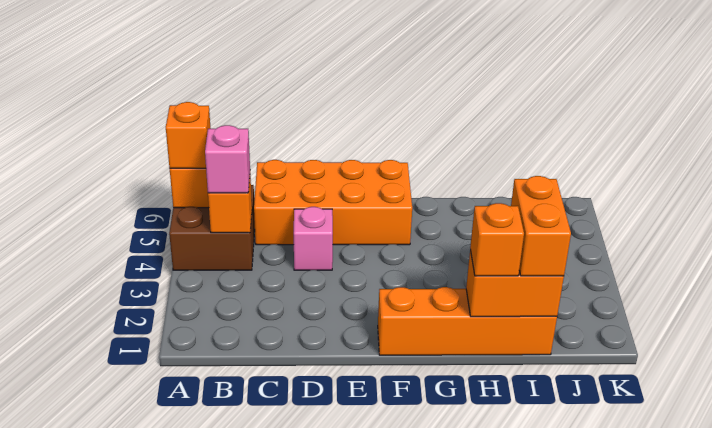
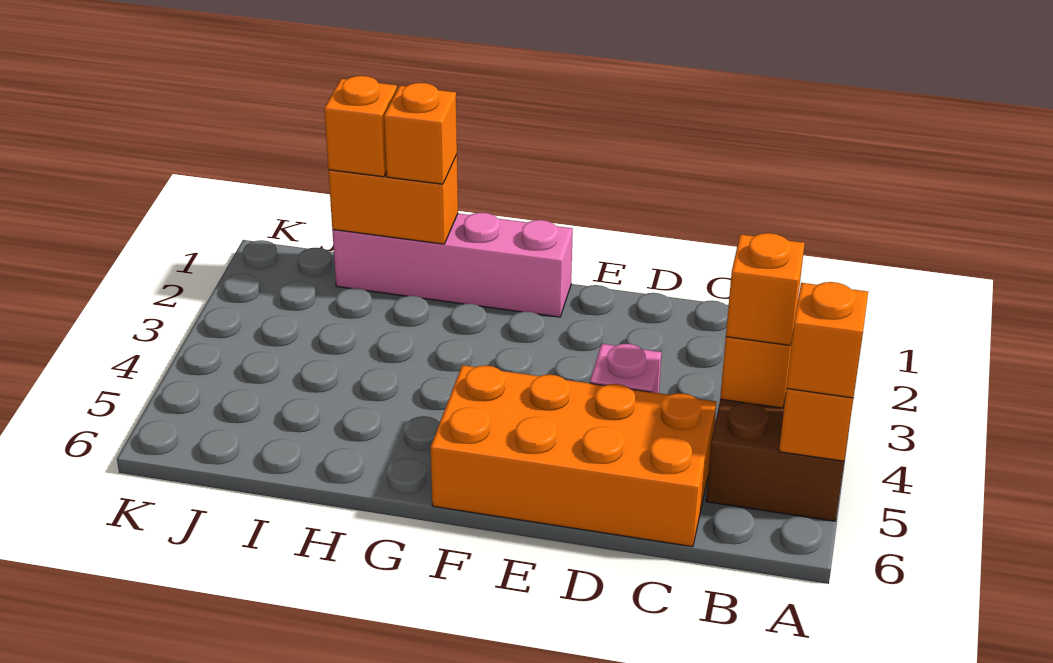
pink 1x1 brick [205,125,250,193] -> orange 1x1 brick [726,233,805,345]
orange 1x4 brick [378,287,557,355] -> pink 1x4 brick [332,212,573,317]
orange 1x2 brick [511,176,571,276] -> orange 1x1 brick [324,76,397,177]

